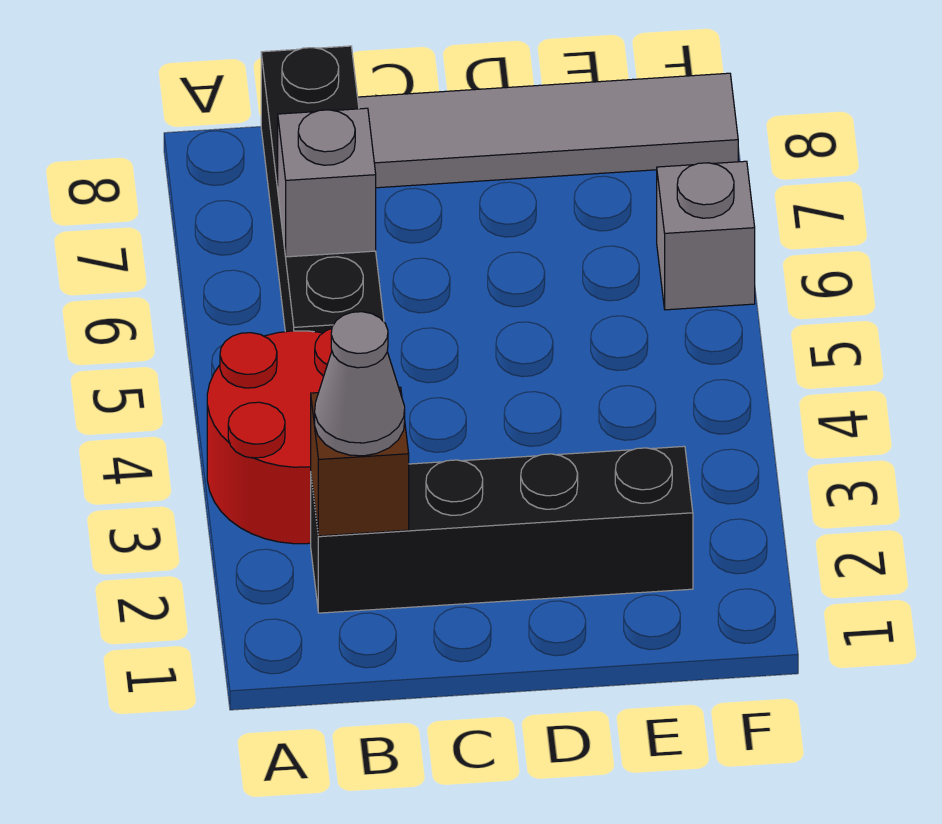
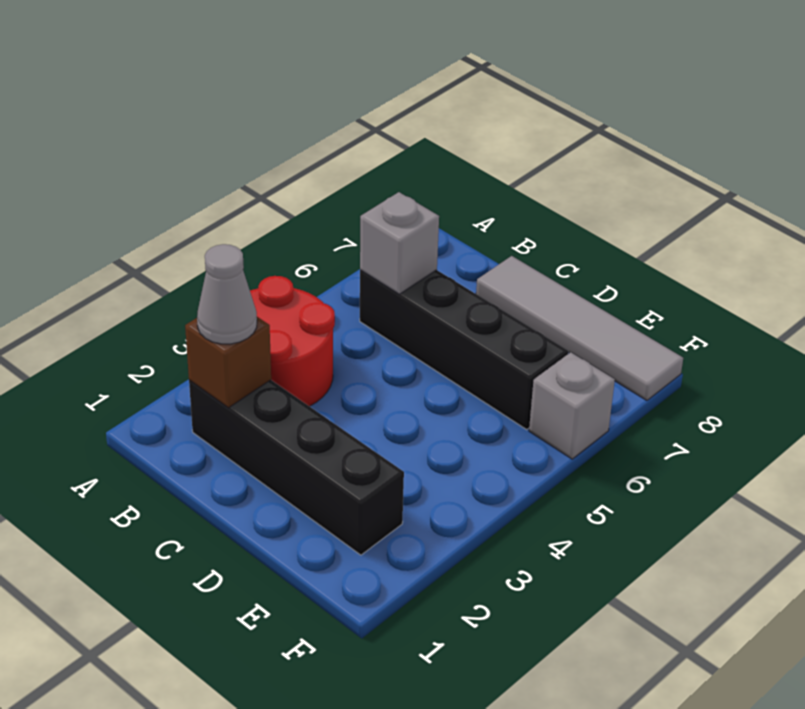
black 1x4 brick [261,46,384,333] -> black 1x4 brick turned to [360,270,568,430]

